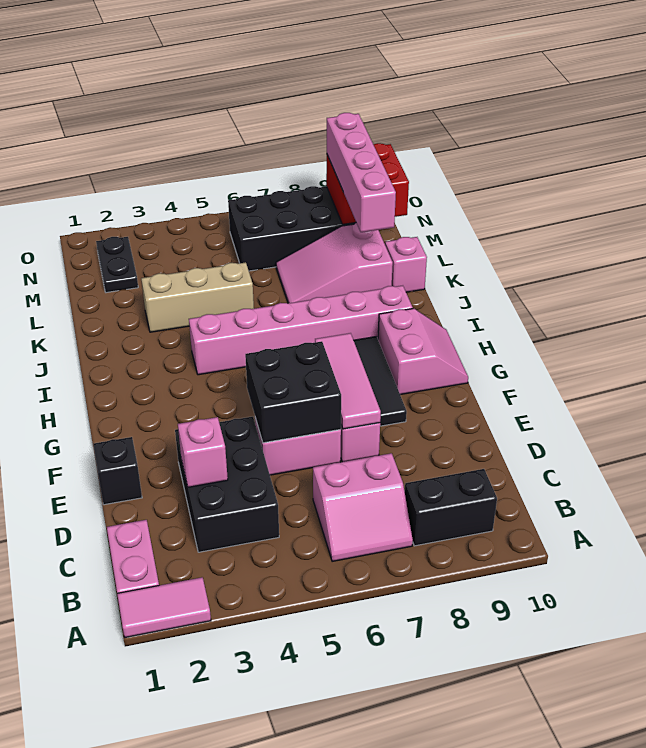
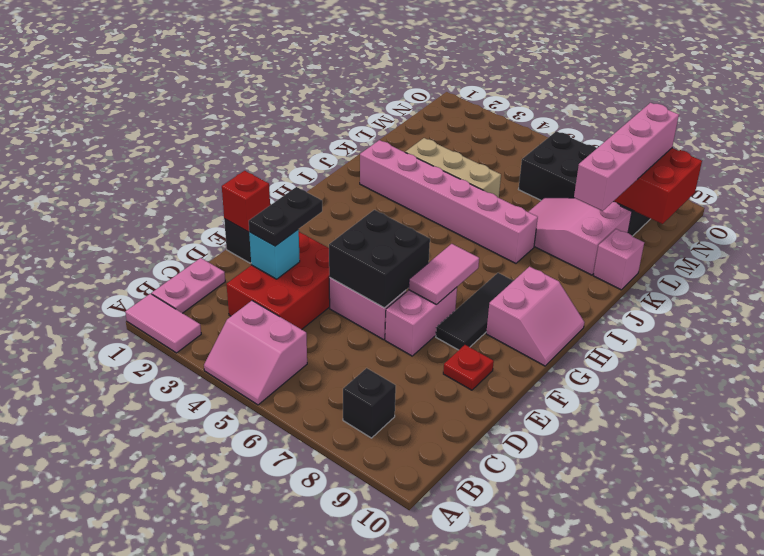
pink 2x2 slope [313,453,413,562] -> pink 2x2 slope moved to [204,301,307,405]
black 1x2 brick [405,469,497,546] -> black 1x1 brick [343,368,396,438]
black 2x3 brick [175,417,279,552] -> red 2x3 brick [226,232,330,330]
pink 1x1 brick [178,417,228,487] -> cyan 1x1 brick [249,230,300,279]
none -> red 1x1 brick [222,171,270,232]
pink 1x3 tile [315,333,381,429] -> pink 1x2 tile [409,244,479,305]
none -> red 1x1 plate [443,345,494,390]
pink 1x6 brick [189,286,413,375] -> pink 1x6 brick moved to [360,140,538,263]
black 1x2 plate [96,237,138,293] -> black 1x2 plate moved to [249,187,322,246]

